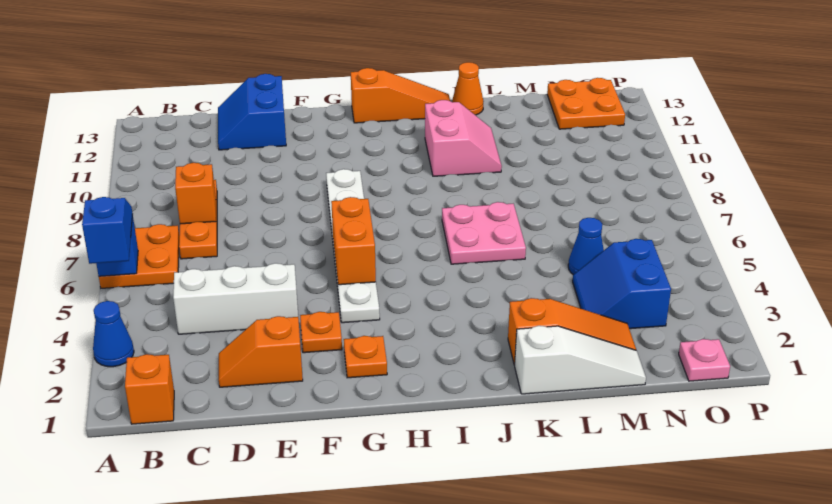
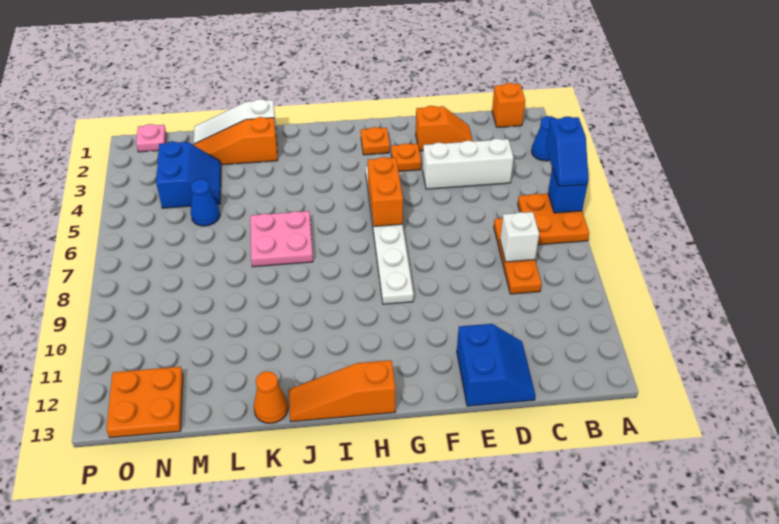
orange 1x1 brick [175,163,216,224] -> white 1x1 brick [500,212,539,262]
pink 2x2 slope [425,100,502,176] -> none

